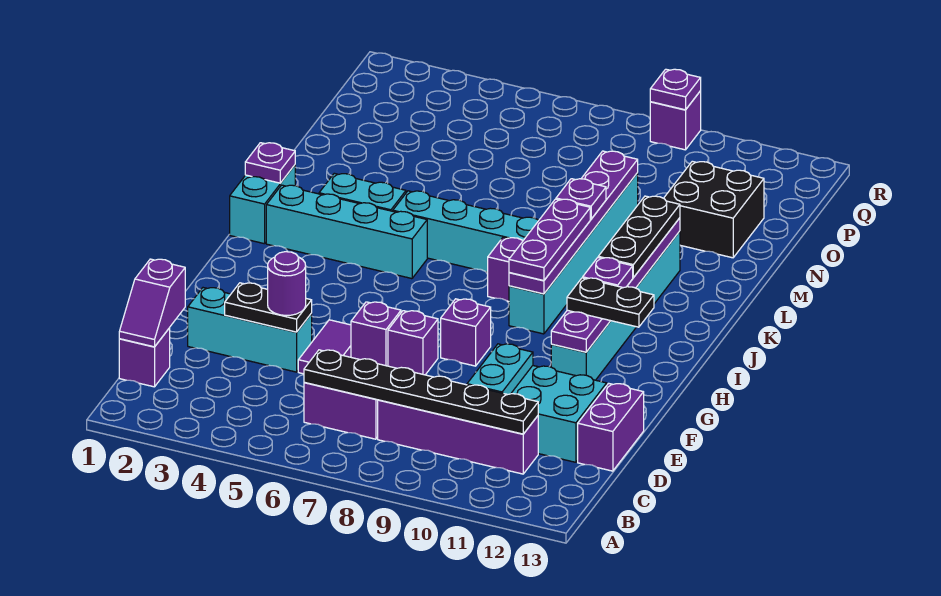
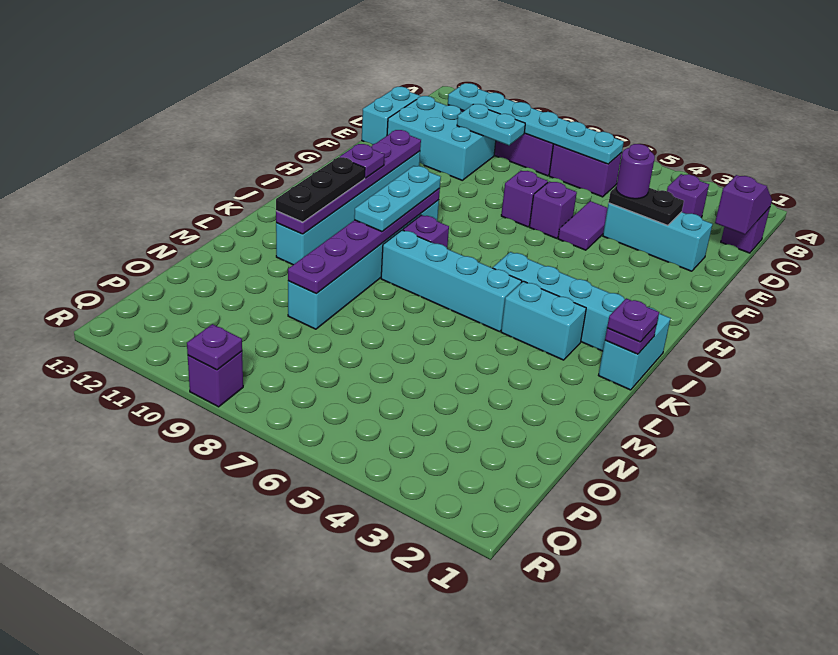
black 1x6 plate [304,350,538,434] -> cyan 1x6 plate [448,83,624,164]
cyan 1x2 plate [467,344,533,395] -> cyan 1x2 plate turned to [457,104,525,145]
purple 1x2 brick [578,383,644,471] -> cyan 1x2 brick [362,87,420,145]
purple 1x1 brick [441,299,491,366] -> purple 1x1 brick moved to [667,174,709,217]
black 1x2 plate [567,278,654,327] -> none
purple 1x3 plate [509,199,590,281] -> cyan 1x3 plate [354,166,441,232]
purple 1x1 plate [556,179,606,219] -> purple 1x1 plate moved to [607,298,659,342]
black 2x2 brick [664,161,764,258] -> none

